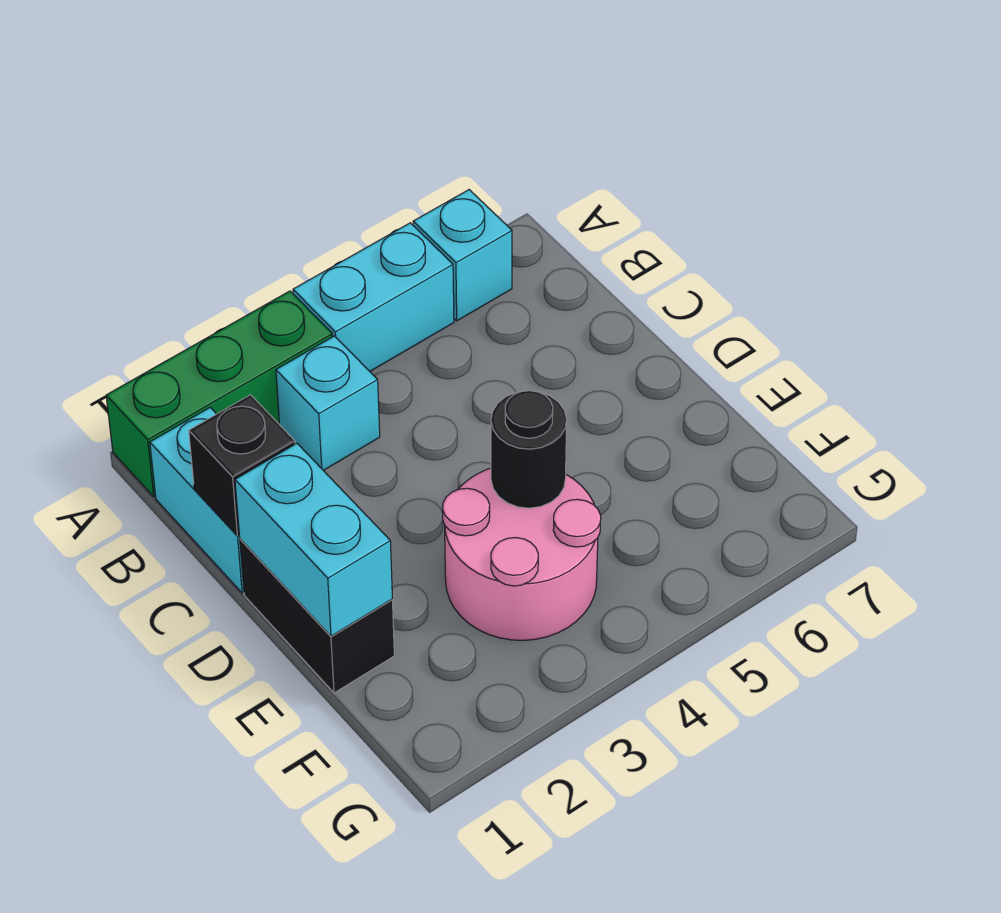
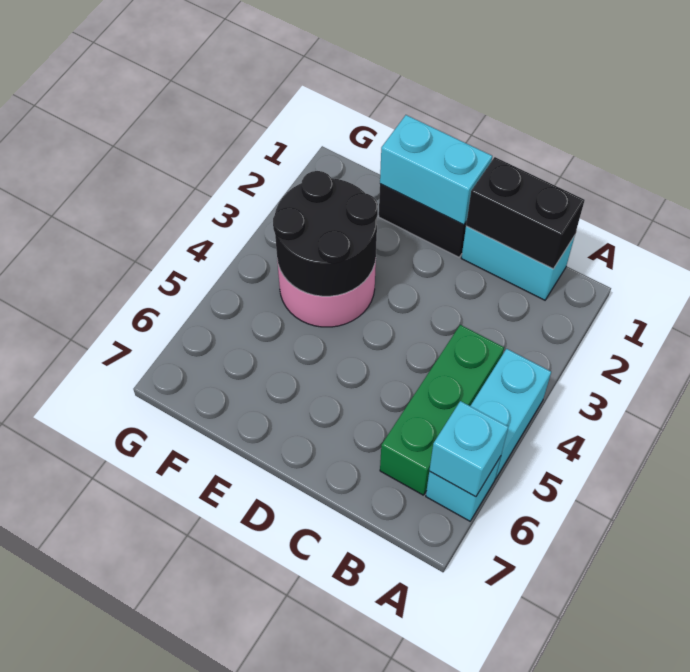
green 1x3 brick [106,291,333,497] -> green 1x3 brick moved to [380,325,504,495]
cyan 1x1 brick [276,336,380,470] -> cyan 1x1 brick moved to [429,401,508,497]
black 1x1 brick [189,395,295,536] -> black 1x2 brick [466,157,585,269]
black 1x1 round brick [491,391,567,508] -> black 2x2 round brick [273,171,378,296]

